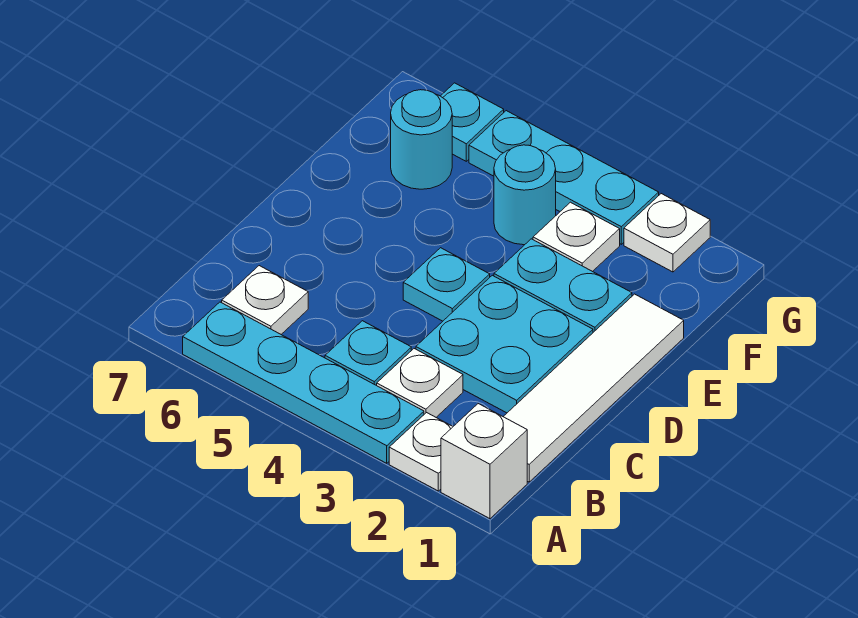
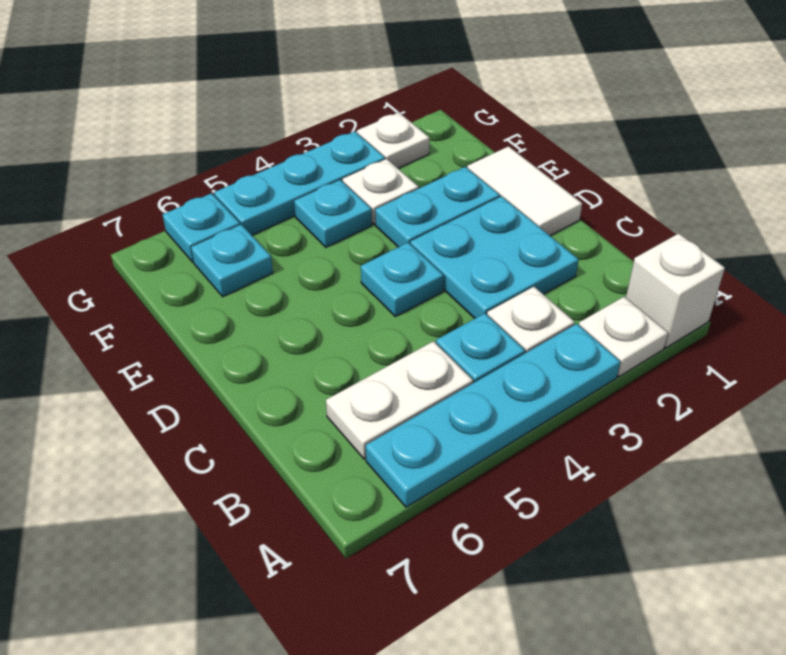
white 1x4 tile [503,294,684,482] -> white 1x2 tile [467,146,582,236]
white 1x1 plate [222,266,308,334] -> white 1x2 plate [326,341,473,459]
cyan 1x1 round brick [494,145,556,245] -> cyan 1x1 plate [294,180,372,247]
cyan 1x1 round brick [391,90,452,189] -> cyan 1x1 plate [191,225,273,297]

